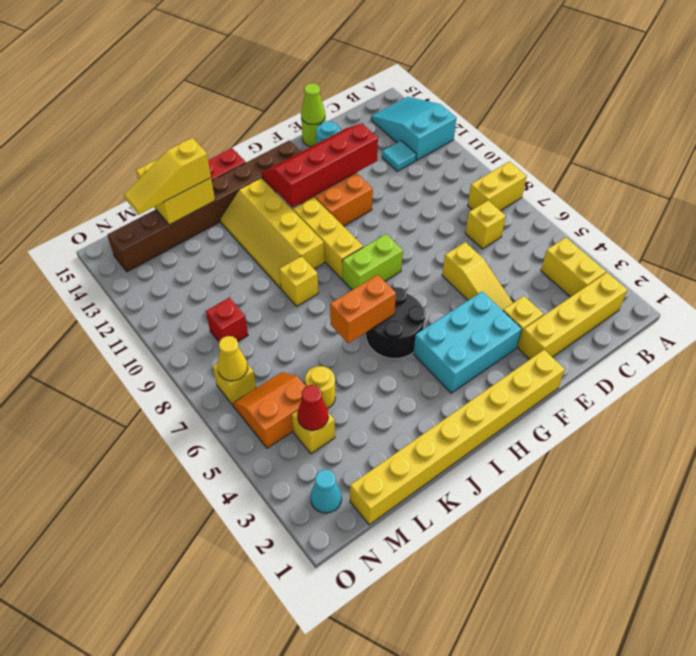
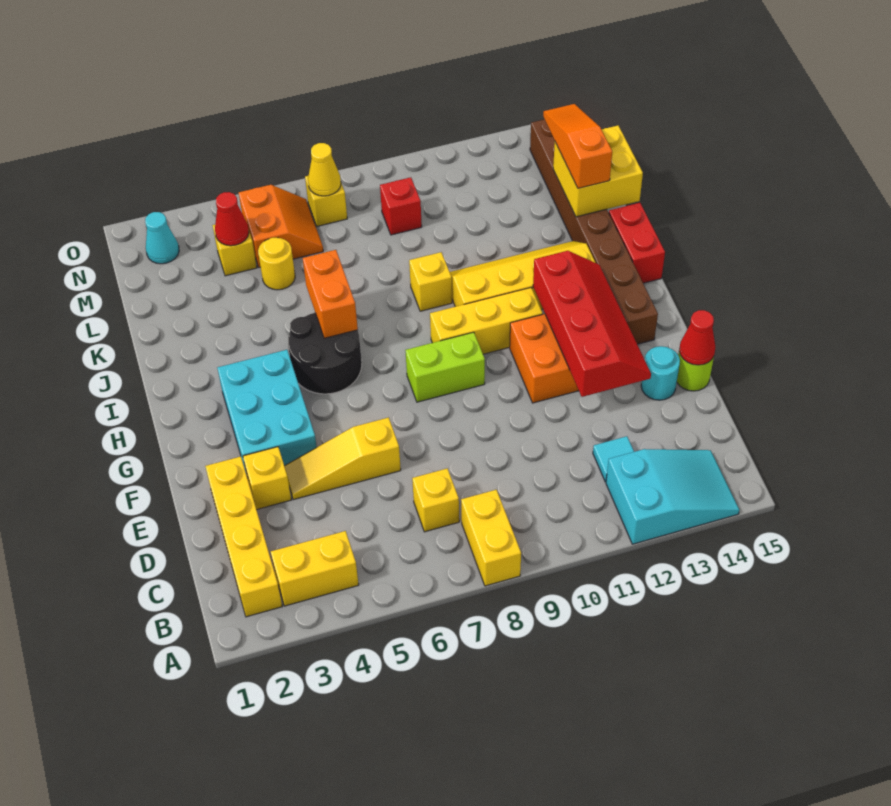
lime 1x1 cone [301,83,325,125] -> red 1x1 cone [679,310,715,365]
yellow 1x8 brick [350,350,565,525] -> none
lime 1x2 brick [342,234,403,290] -> lime 1x2 brick turned to [405,332,485,402]
yellow 1x3 slope [124,138,211,214] -> orange 1x3 slope [543,104,612,188]

